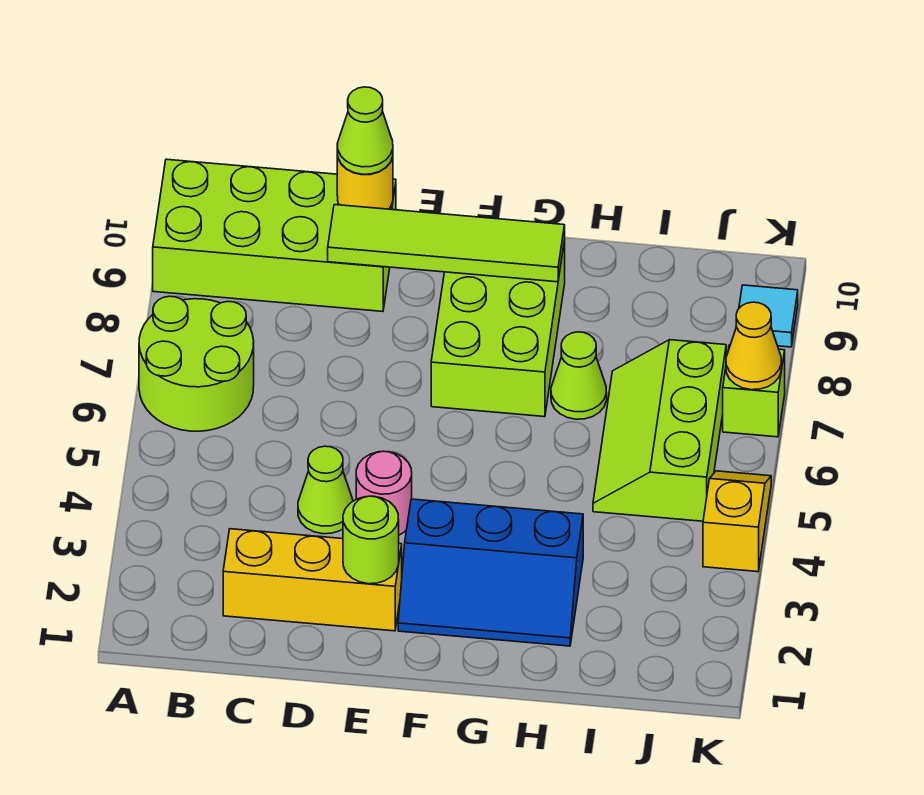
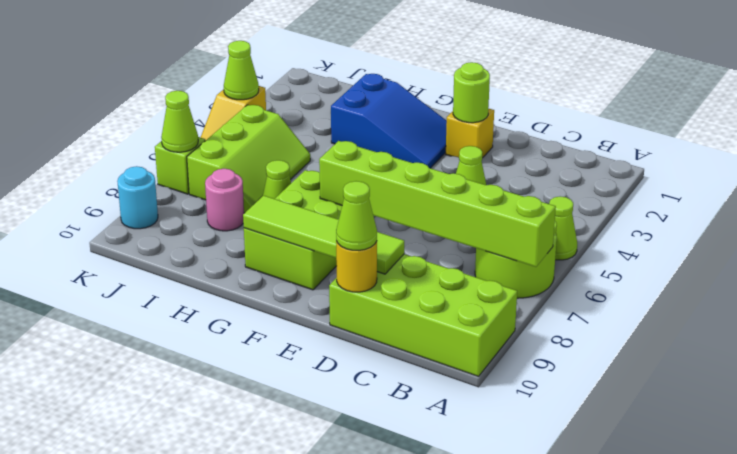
none -> lime 1x1 cone [549,196,577,260]
none -> lime 1x6 brick [319,141,556,267]
yellow 1x3 brick [223,529,402,631] -> yellow 1x1 brick [446,108,494,158]
pink 1x1 round brick [356,451,412,535] -> pink 1x1 round brick moved to [205,169,244,231]
blue 2x3 slope [398,499,583,646] -> blue 2x3 slope turned to [331,74,447,168]
none -> lime 1x1 cone [224,41,259,100]
yellow 1x1 cone [726,302,781,390] -> lime 1x1 cone [161,91,198,152]
cyan 1x1 tile [736,285,798,347] -> cyan 1x1 round brick [117,166,158,229]

